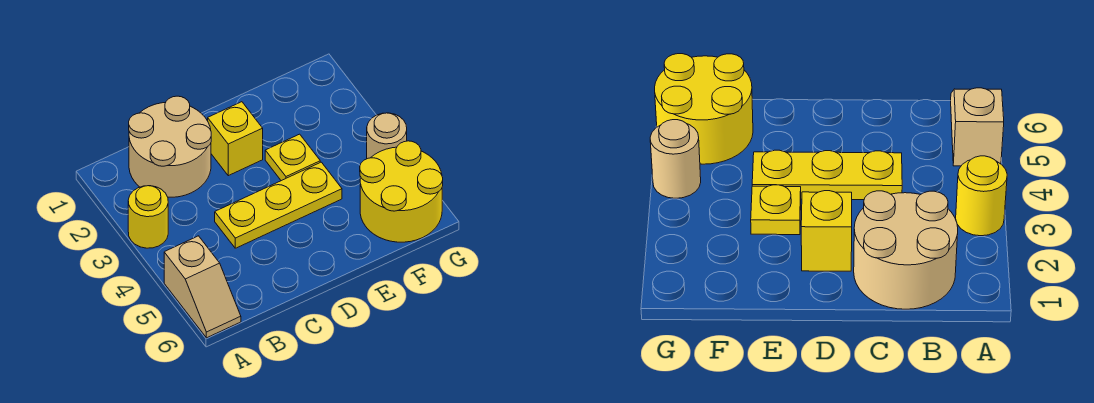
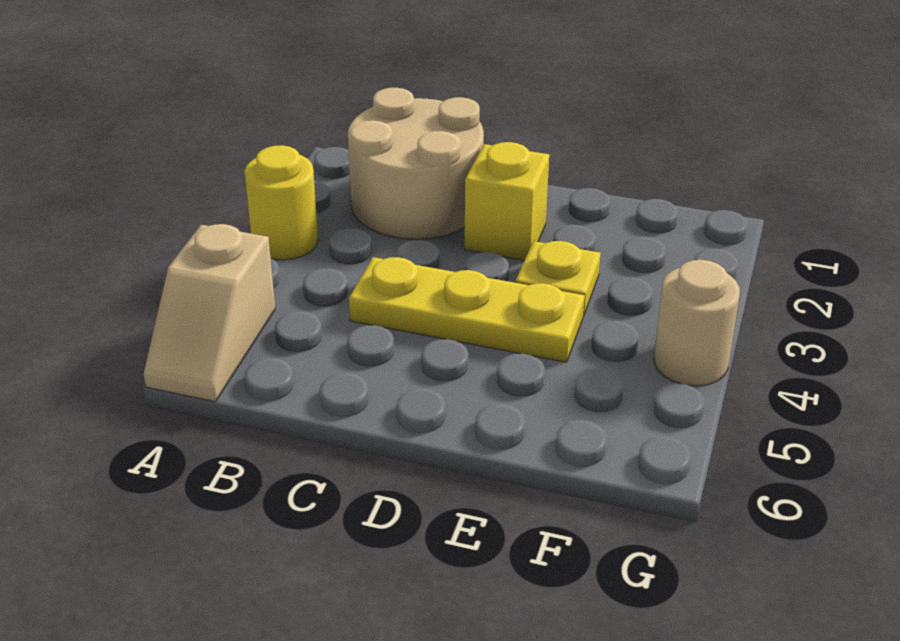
yellow 2x2 round brick [360,141,443,242] -> none

